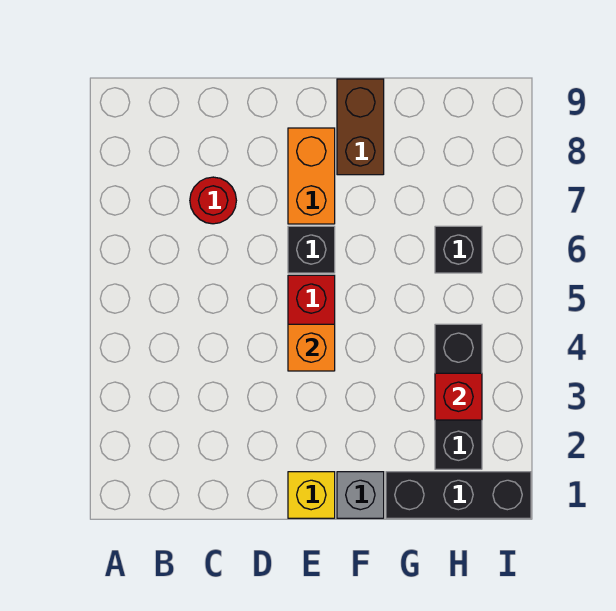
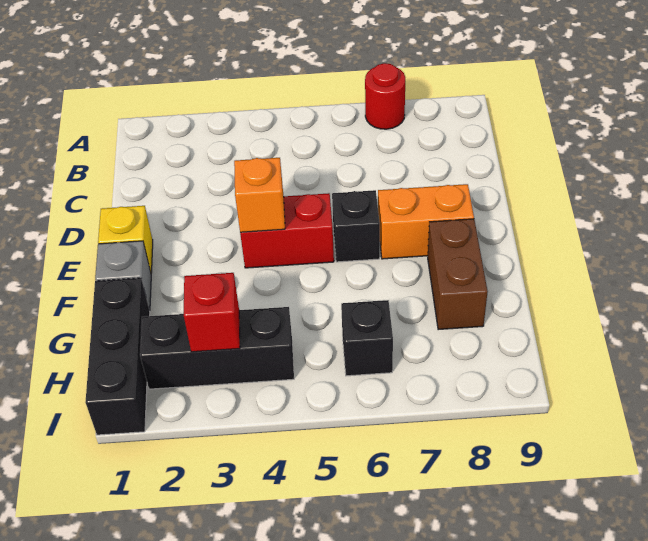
red 1x1 round brick [190,177,236,224] -> red 1x1 round brick moved to [365,63,405,129]
brown 1x2 brick [337,79,384,175] -> brown 1x2 brick turned to [428,219,488,330]

